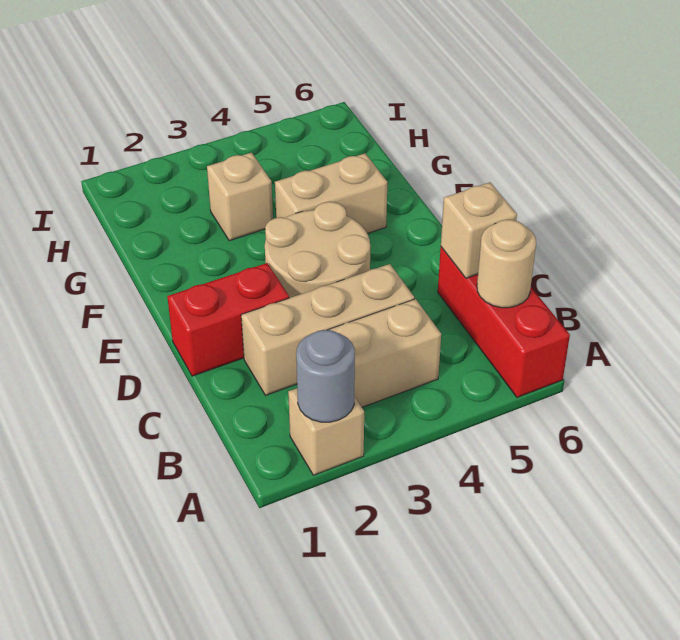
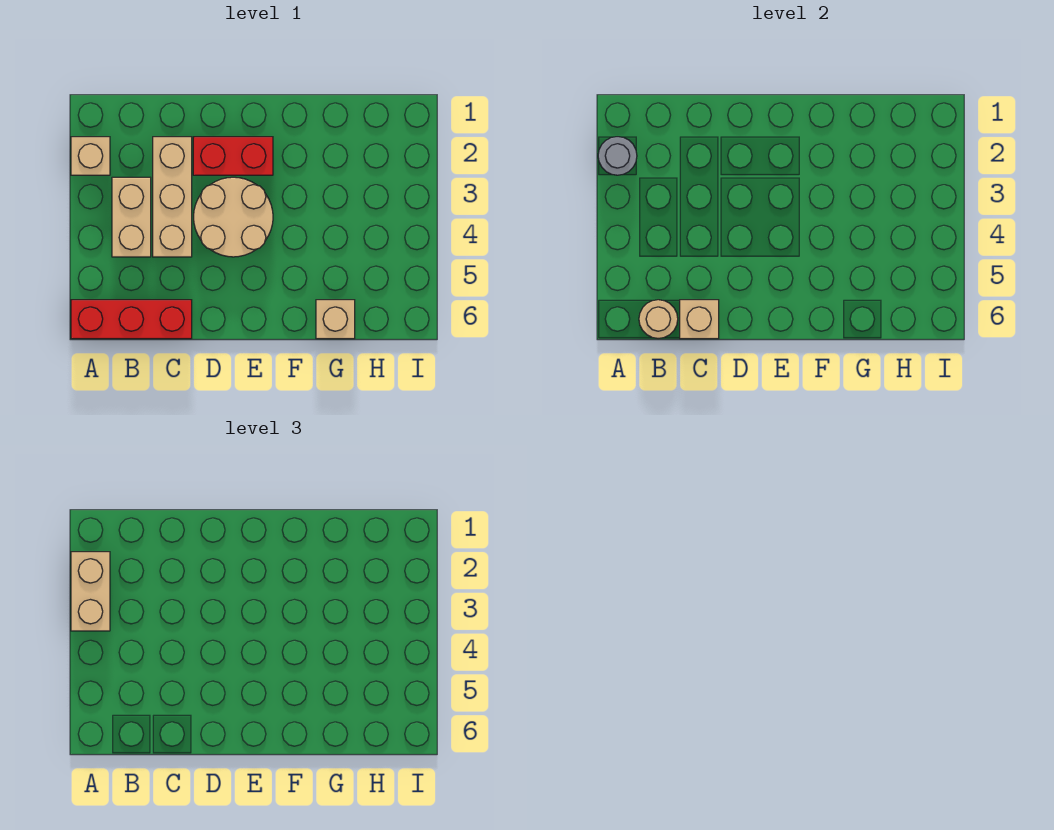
red 1x2 brick [167,263,289,376] -> red 1x2 brick turned to [193,137,273,175]
tan 1x2 brick [275,153,387,234] -> tan 1x2 brick moved to [71,552,110,631]
tan 1x1 brick [207,153,273,241] -> tan 1x1 brick moved to [316,300,355,339]

